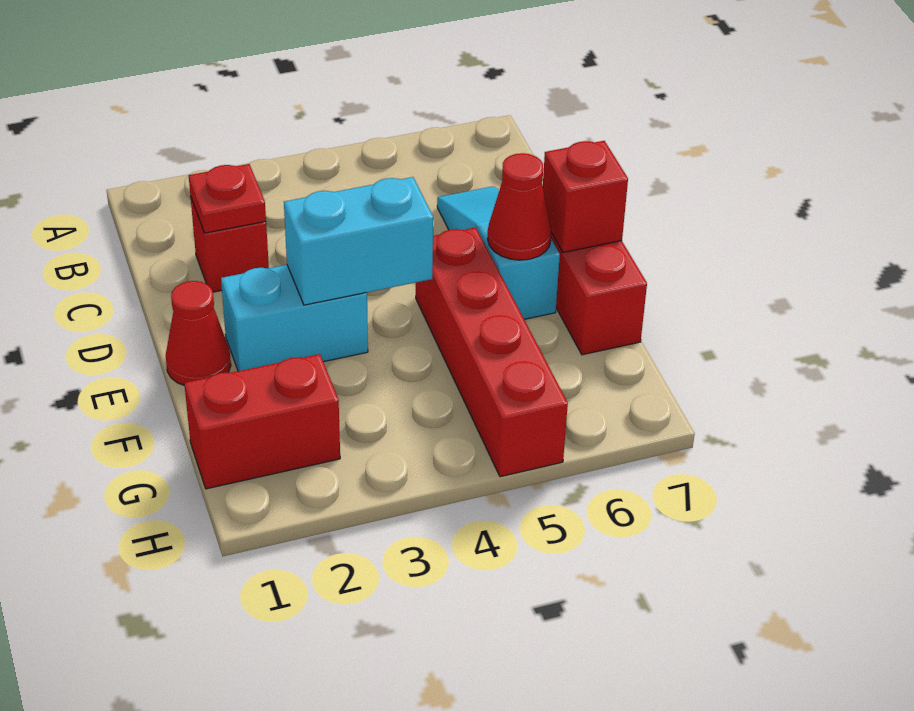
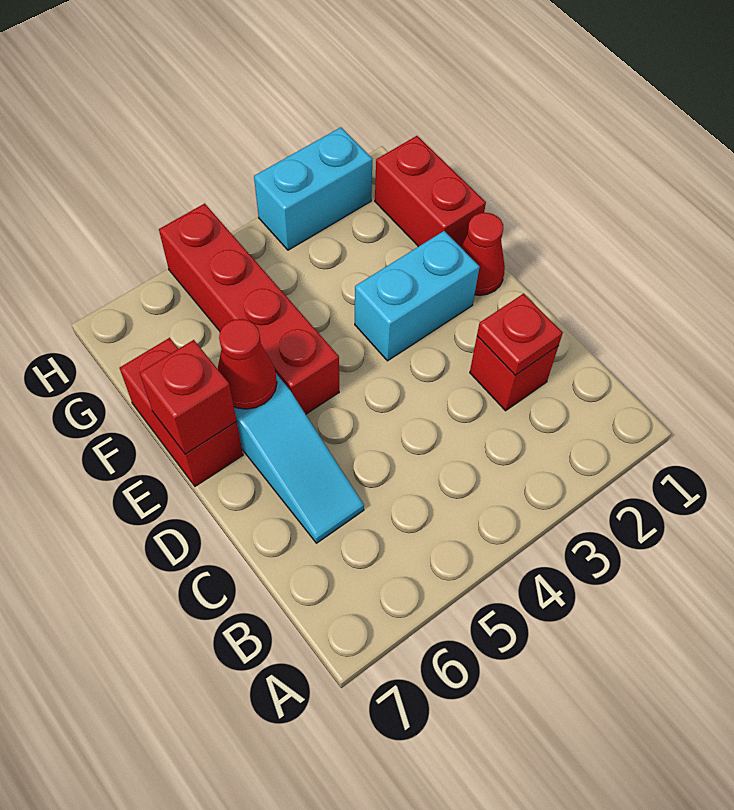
cyan 1x2 brick [284,177,433,305] -> cyan 1x2 brick moved to [254,127,372,250]
red 1x2 brick [184,354,340,489] -> red 1x2 brick turned to [375,136,486,247]

